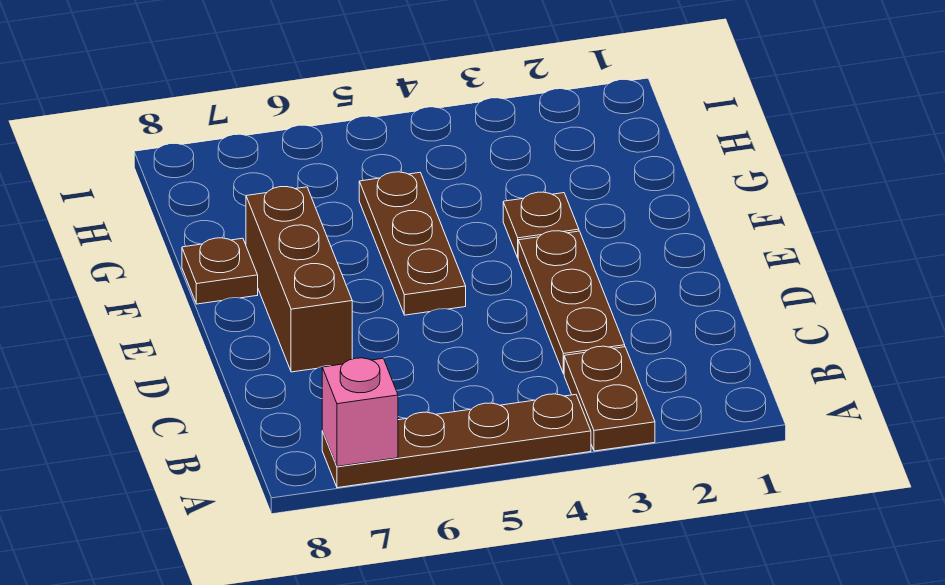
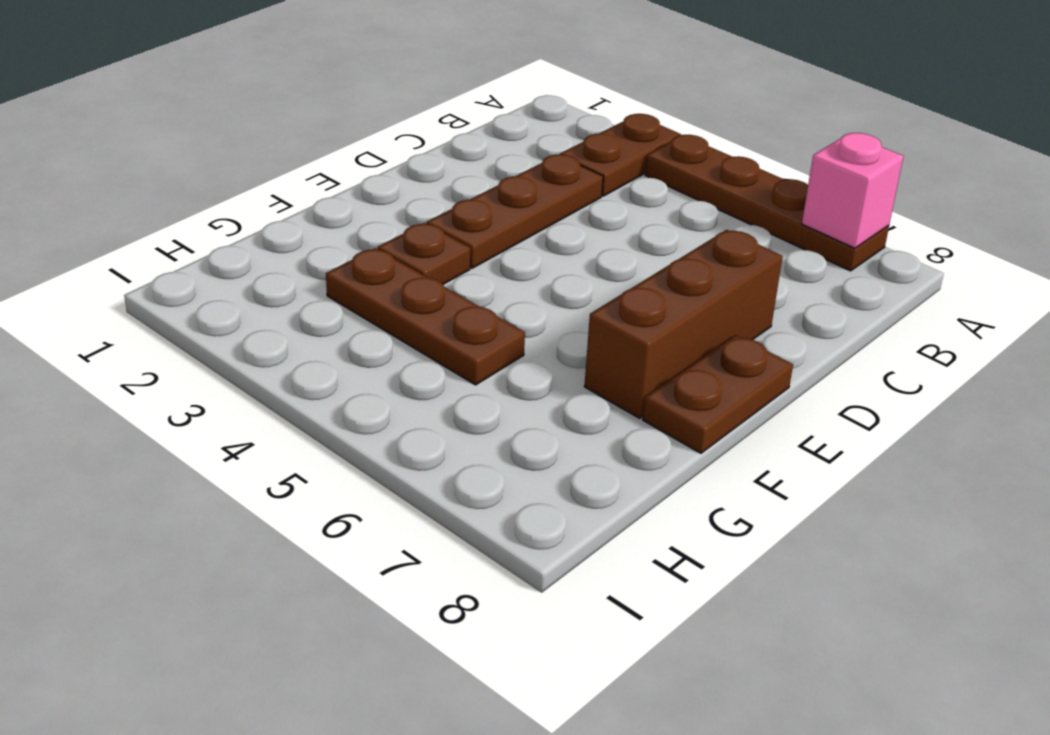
brown 1x3 plate [359,172,466,315] -> brown 1x3 plate turned to [326,248,525,385]
brown 1x1 plate [182,238,258,304] -> brown 1x2 plate [643,335,793,453]

